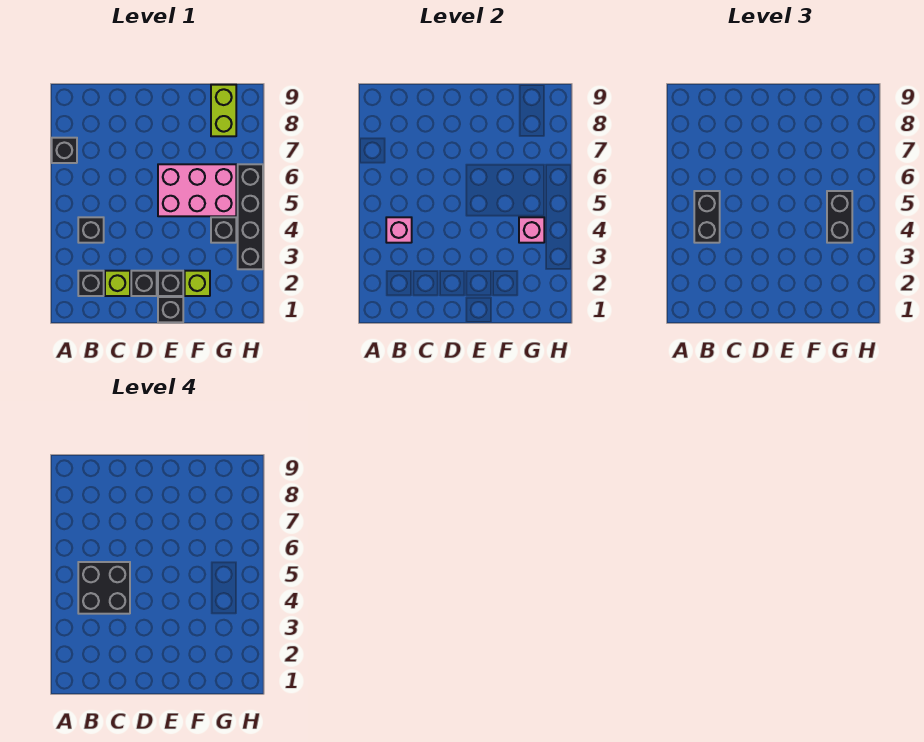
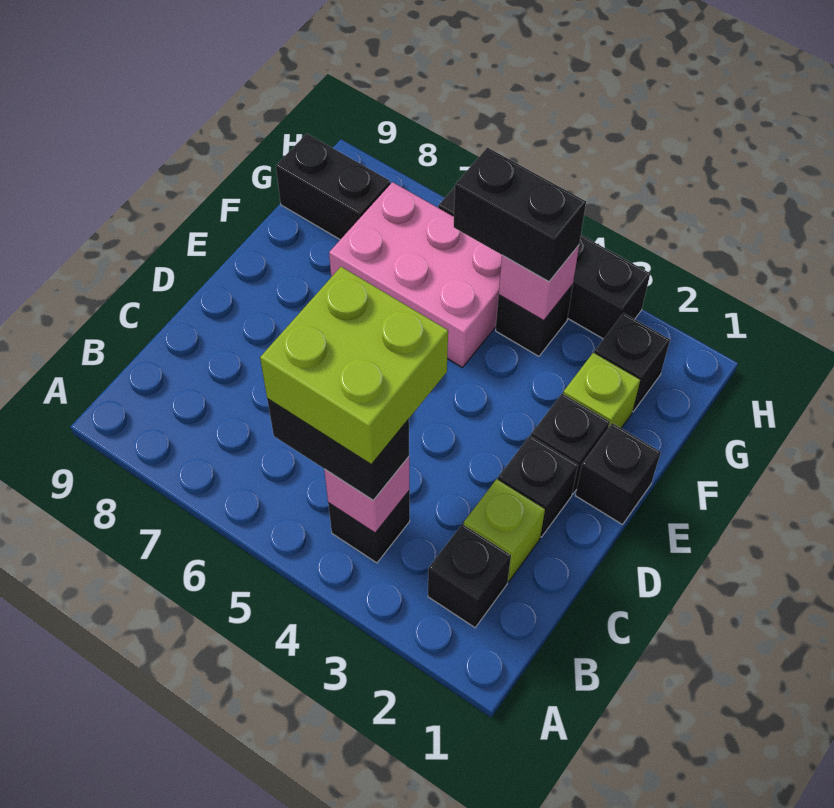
black 1x1 brick [52,138,77,163] -> black 1x1 brick moved to [594,313,670,411]
black 2x2 brick [78,562,130,614] -> lime 2x2 brick [260,267,448,464]
pink 2x3 brick [158,164,236,216] -> pink 2x3 brick turned to [329,182,502,368]
lime 1x2 brick [211,85,236,136] -> black 1x2 brick [276,134,390,240]

